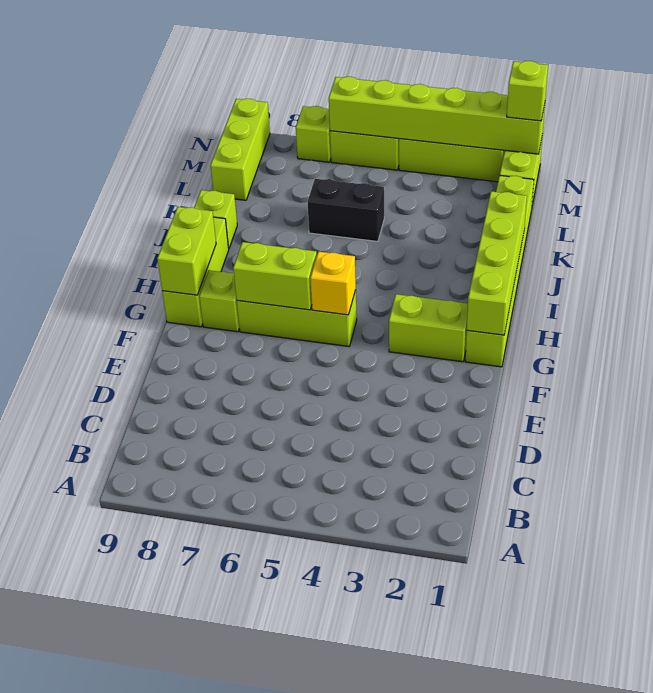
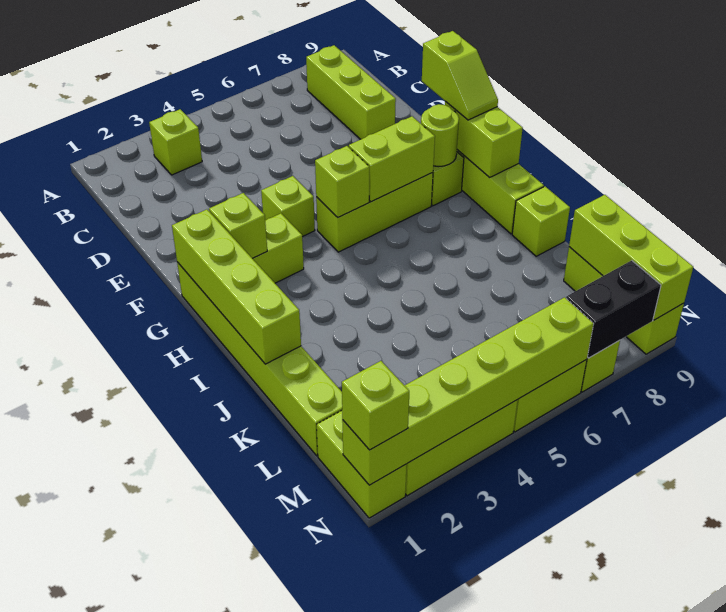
none -> lime 1x1 brick [149,109,202,175]
none -> lime 1x3 brick [306,45,396,139]
none -> lime 1x1 brick [261,176,315,237]
none -> lime 1x2 slope [422,31,498,120]
none -> lime 1x1 brick [209,193,267,258]
yellow 1x1 brick [310,252,356,315] -> lime 1x1 brick [315,146,369,217]
none -> lime 1x1 round brick [421,104,459,167]
black 1x2 brick [307,179,384,242] -> black 1x2 brick moved to [566,260,661,358]
none -> lime 1x3 brick [569,195,693,320]

